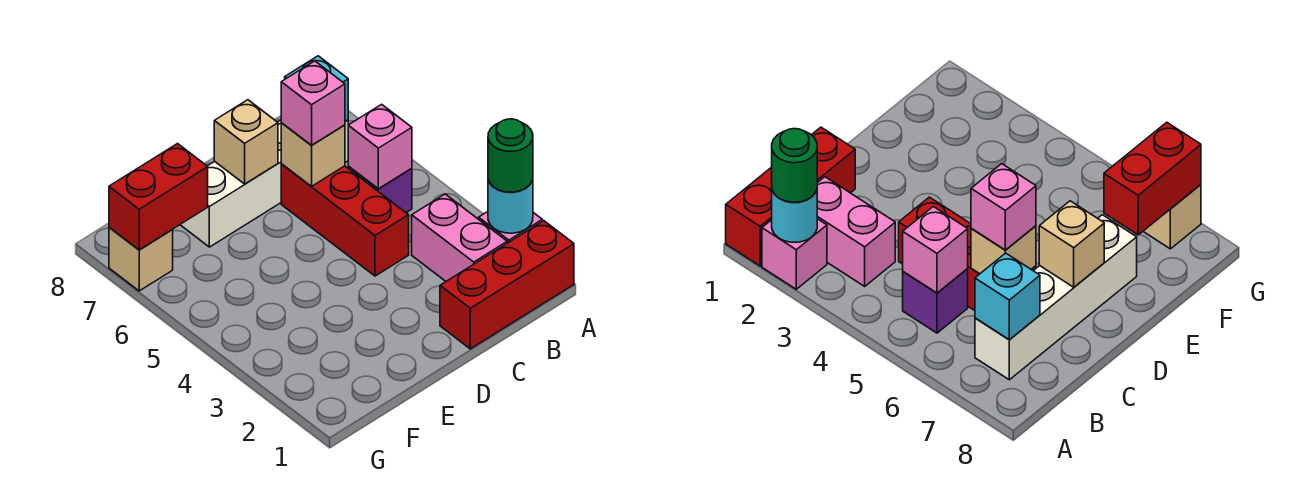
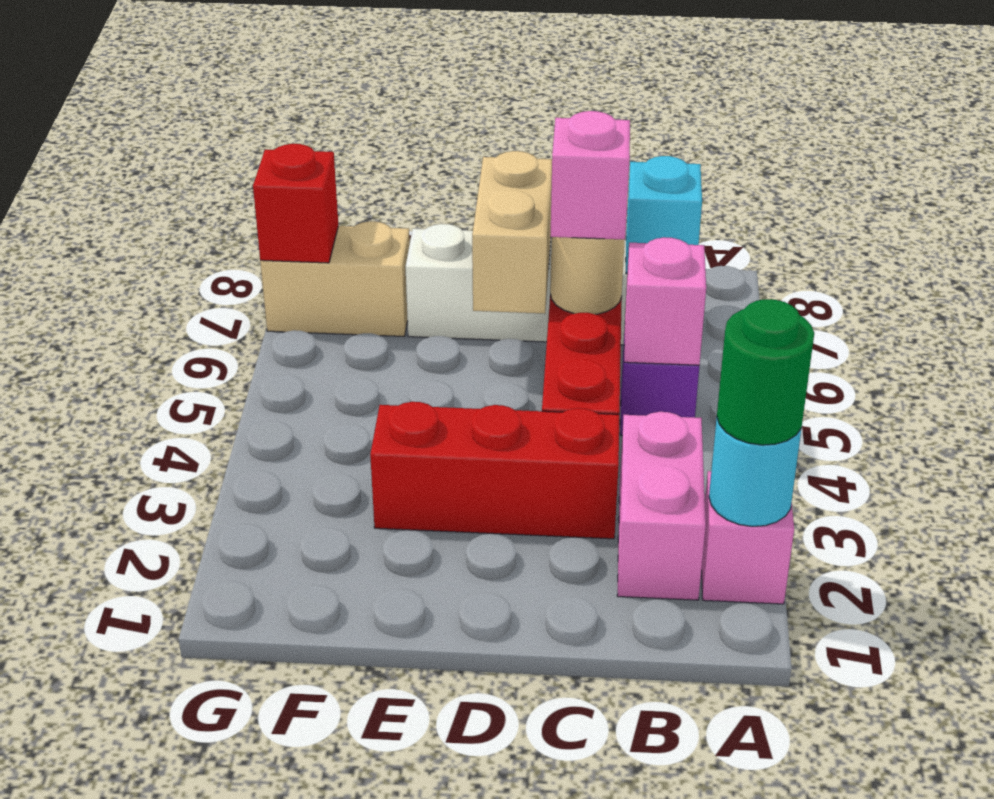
red 1x3 brick [440,221,574,349] -> red 1x3 brick moved to [370,402,619,539]
tan 1x1 brick [281,123,345,186] -> tan 1x1 round brick [550,237,625,314]
tan 1x1 brick [214,100,278,184] -> tan 1x2 brick [472,151,552,314]
red 1x2 brick [109,144,208,250] -> red 1x1 brick [253,144,338,263]
tan 1x1 brick [109,227,173,291] -> tan 1x2 brick [260,221,410,336]

